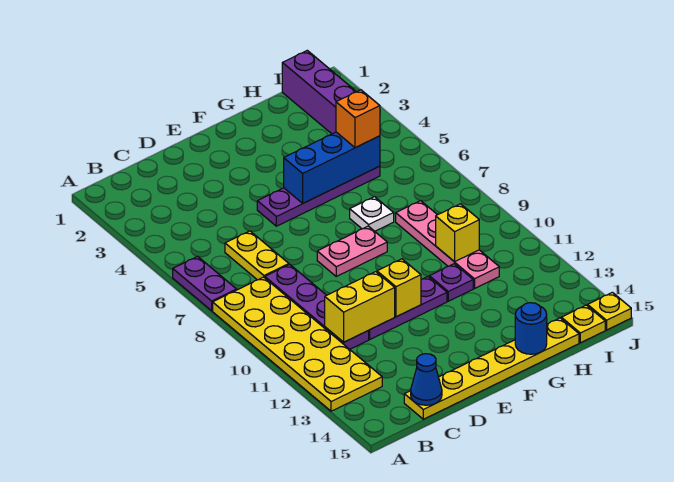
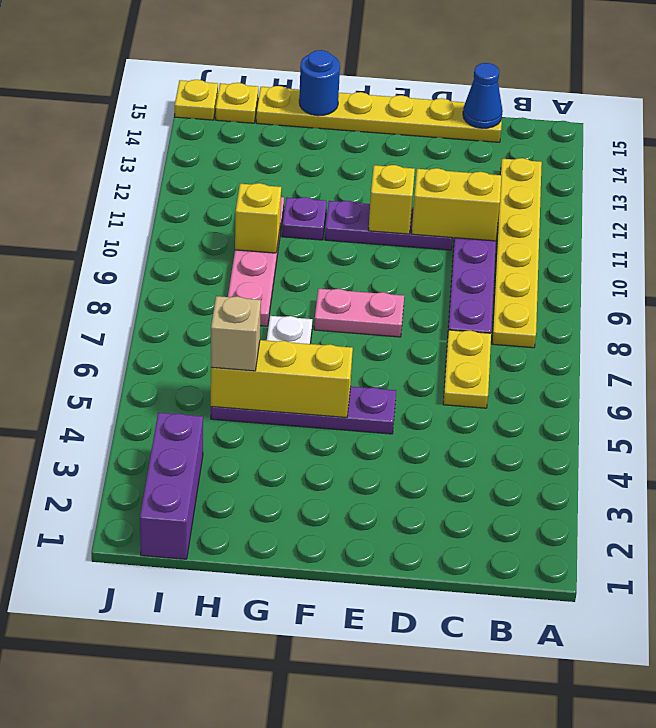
purple 1x2 plate [173,256,237,311] -> none
yellow 2x6 plate [213,277,382,411] -> yellow 1x6 plate [492,158,542,348]
blue 1x3 brick [284,132,380,203] -> yellow 1x3 brick [211,340,353,418]
orange 1x1 brick [336,90,380,148] -> tan 1x1 brick [211,296,261,371]

